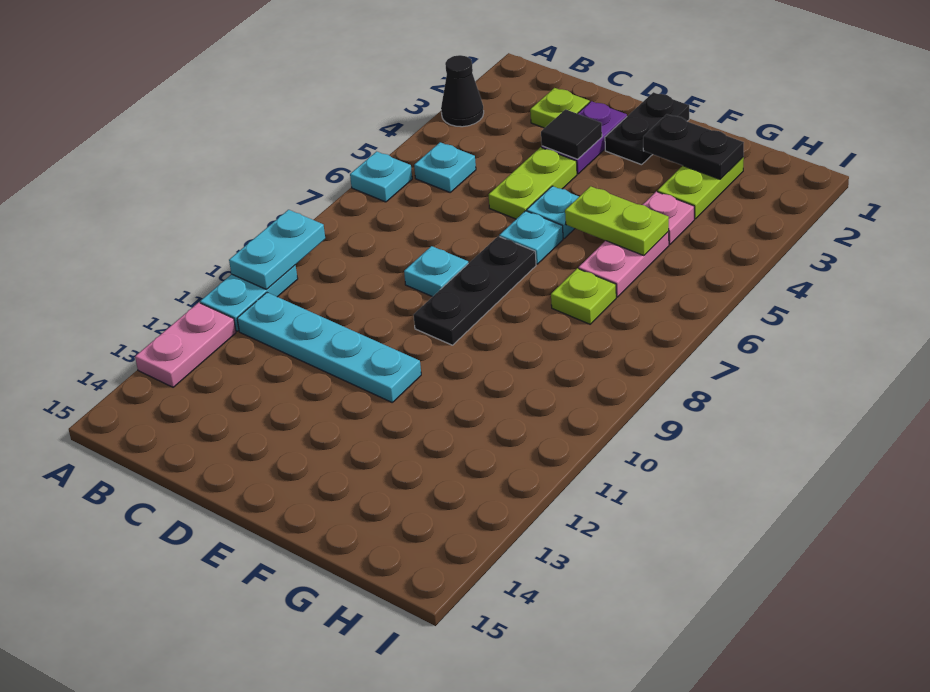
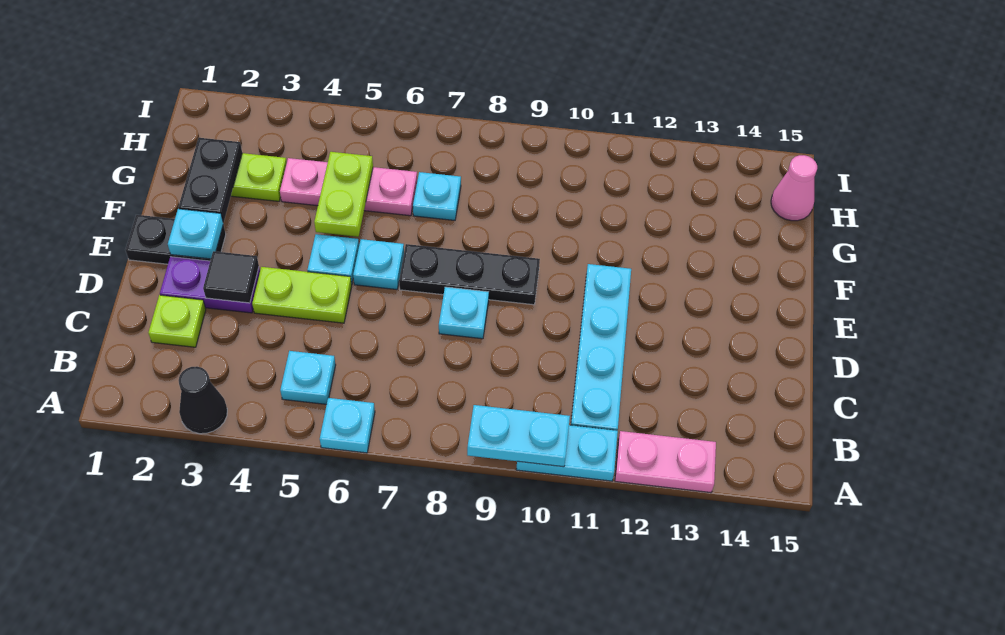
none -> cyan 1x1 plate [168,209,223,259]
lime 1x1 plate [551,268,616,324] -> cyan 1x1 plate [413,172,461,220]
none -> pink 1x1 cone [771,155,817,221]

